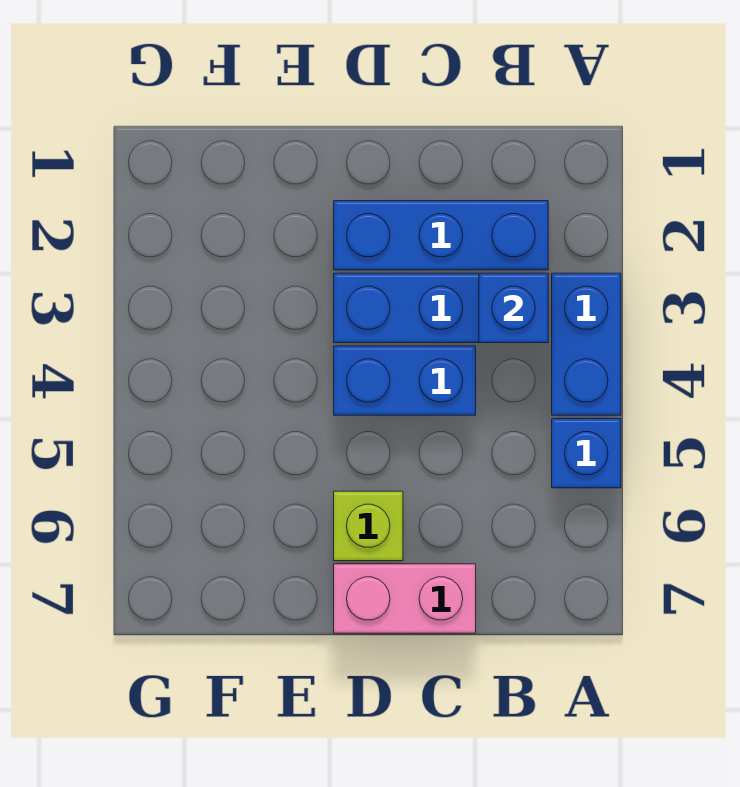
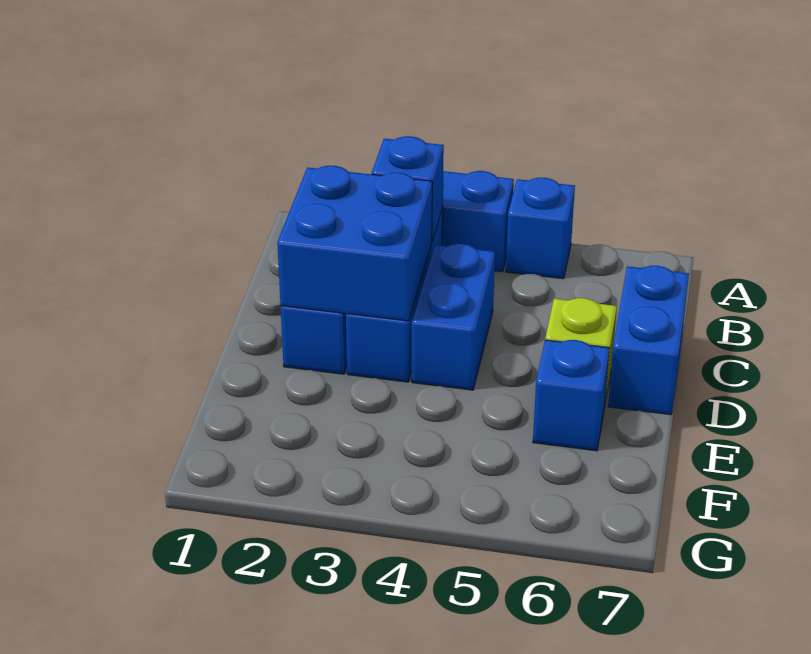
none -> blue 2x2 brick [277,166,432,321]
pink 1x2 brick [334,564,476,633] -> blue 1x2 brick [608,266,689,415]
none -> blue 1x1 brick [533,340,609,451]

